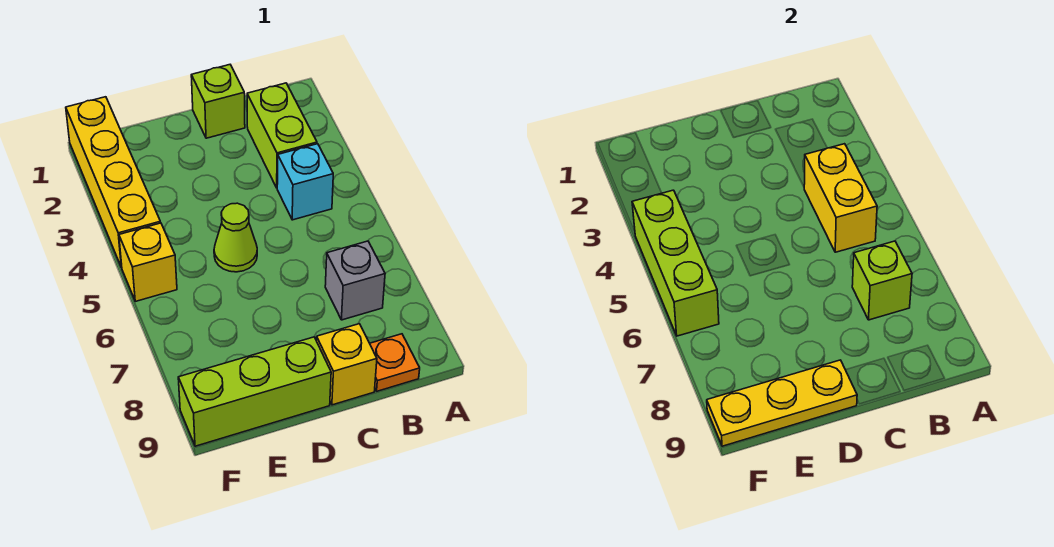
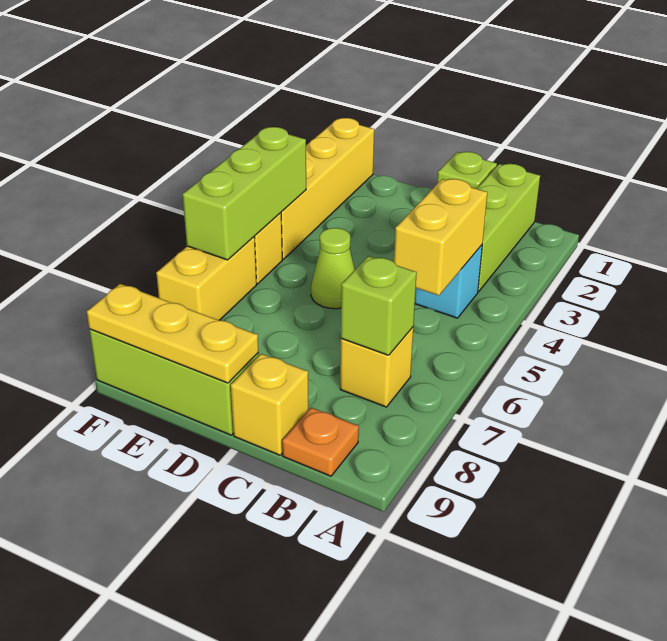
lime 1x2 brick [247,83,317,188] -> lime 1x3 brick [477,164,540,292]
grey 1x1 brick [325,241,385,320] -> yellow 1x1 brick [340,327,413,407]
none -> yellow 1x2 brick [156,237,257,320]

